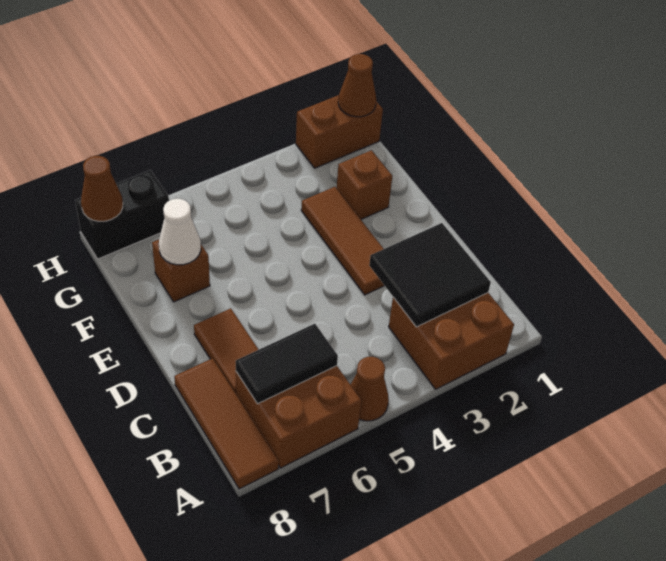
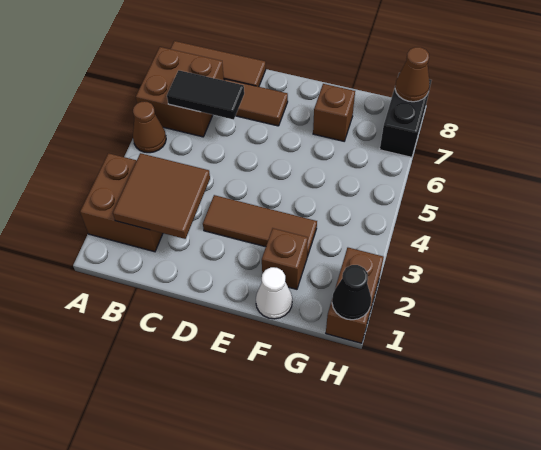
black 2x2 tile [369,223,491,327] -> brown 2x2 tile [113,153,210,239]
black 1x2 tile [236,324,338,404] -> black 1x2 tile turned to [167,70,244,120]
white 1x1 cone [159,199,201,265] -> white 1x1 cone moved to [256,267,292,319]
brown 1x1 cone [338,54,376,117] -> black 1x1 cone [332,265,371,320]

